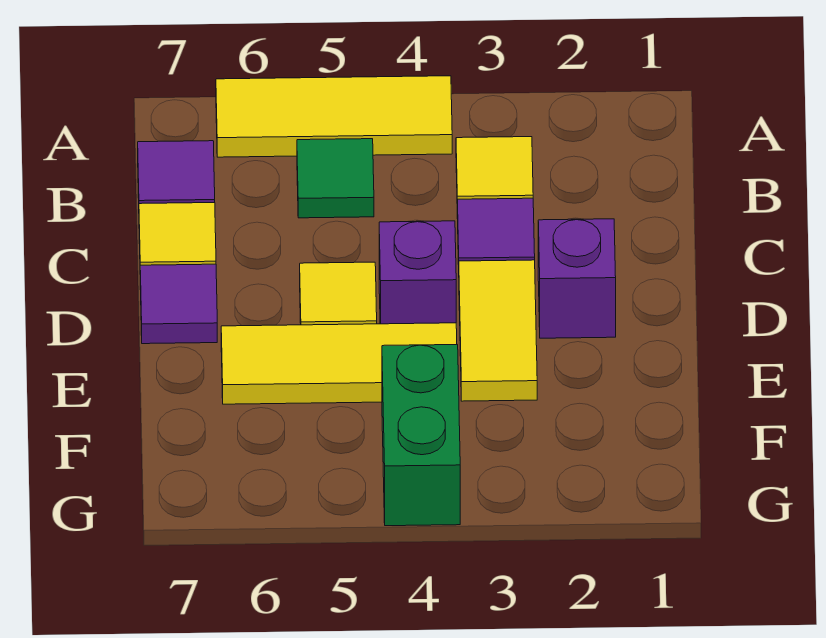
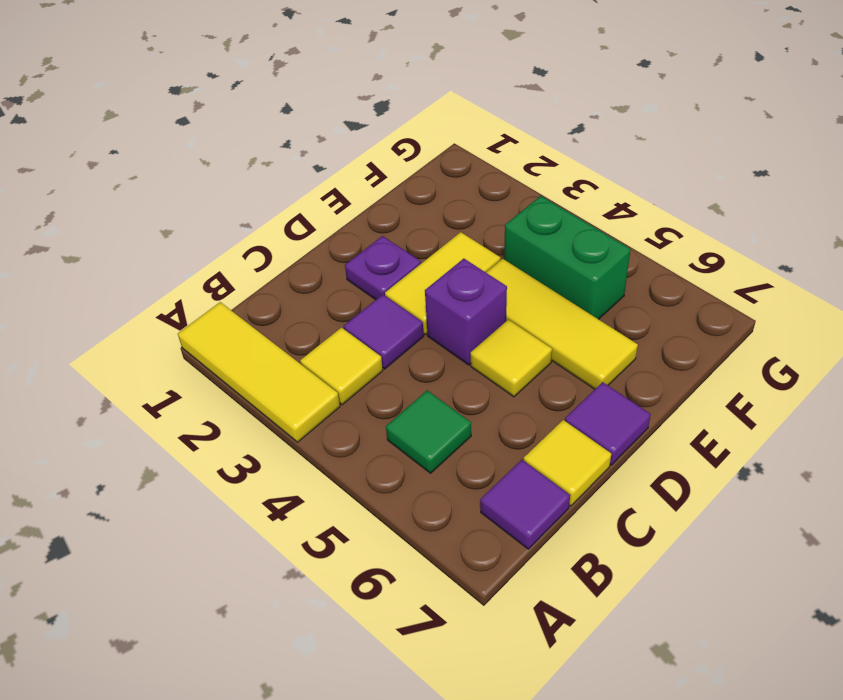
yellow 1x3 tile [216,76,452,157] -> yellow 1x3 tile moved to [178,302,340,442]
purple 1x1 brick [538,219,616,338] -> purple 1x1 plate [345,236,421,300]
green 1x2 brick [382,345,460,526] -> green 1x2 brick turned to [504,196,631,319]

